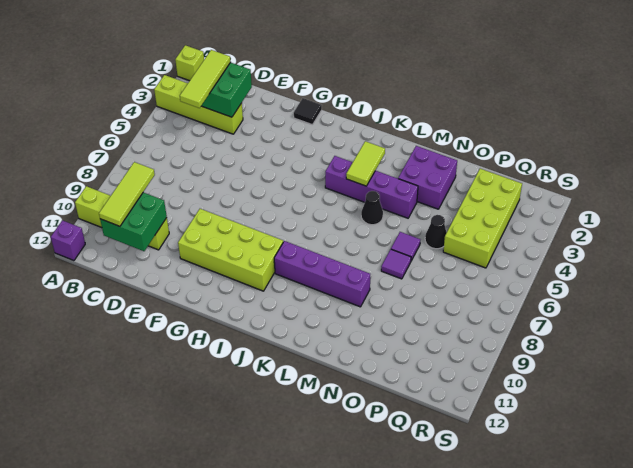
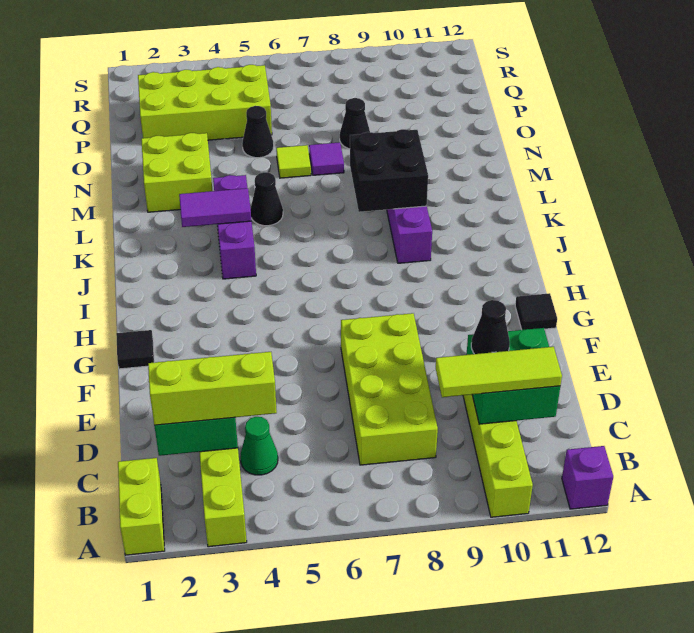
lime 1x1 brick [175,45,204,81] -> lime 1x2 brick [118,458,165,555]
lime 1x3 tile [180,50,231,108] -> lime 1x3 brick [148,352,277,425]
none -> green 1x1 cone [240,417,278,475]
none -> black 1x1 cone [471,300,510,354]
lime 2x4 brick [178,209,283,291] -> lime 2x4 brick moved to [341,313,438,465]
none -> black 1x1 tile [515,293,557,330]
purple 1x4 brick [325,156,418,218] -> purple 1x3 brick [213,175,256,279]
lime 1x2 tile [346,141,385,186] -> purple 1x2 tile [179,188,251,227]
none -> black 2x2 brick [350,129,428,212]
purple 2x2 brick [398,146,457,209] -> lime 2x2 brick [141,133,213,212]
purple 1x1 tile [391,232,420,261] -> lime 1x1 tile [276,145,311,178]
none -> black 1x1 cone [340,98,370,149]

